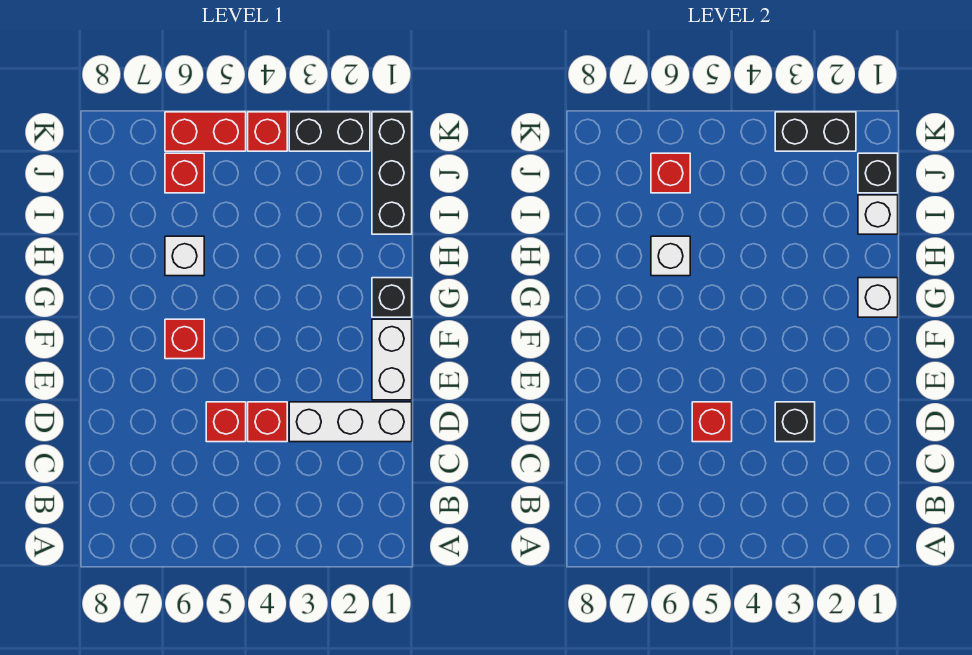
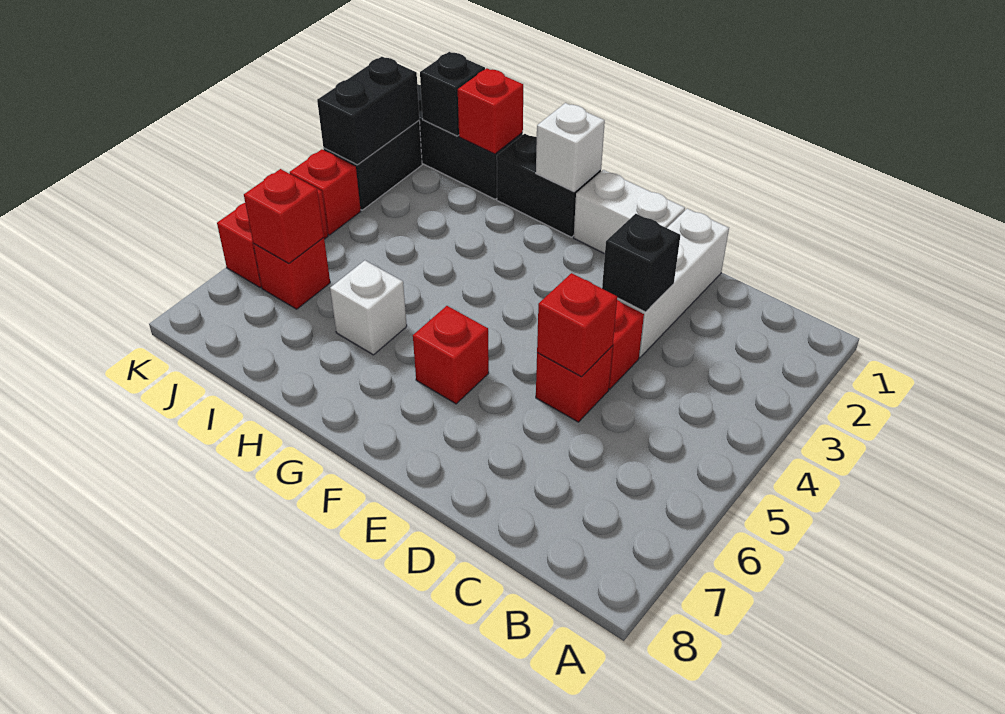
black 1x1 brick [372,278,412,317] -> black 1x2 brick [497,134,601,237]
white 1x1 brick [651,236,690,276] -> none
white 1x1 brick [858,195,898,234] -> red 1x1 brick [458,68,523,154]

